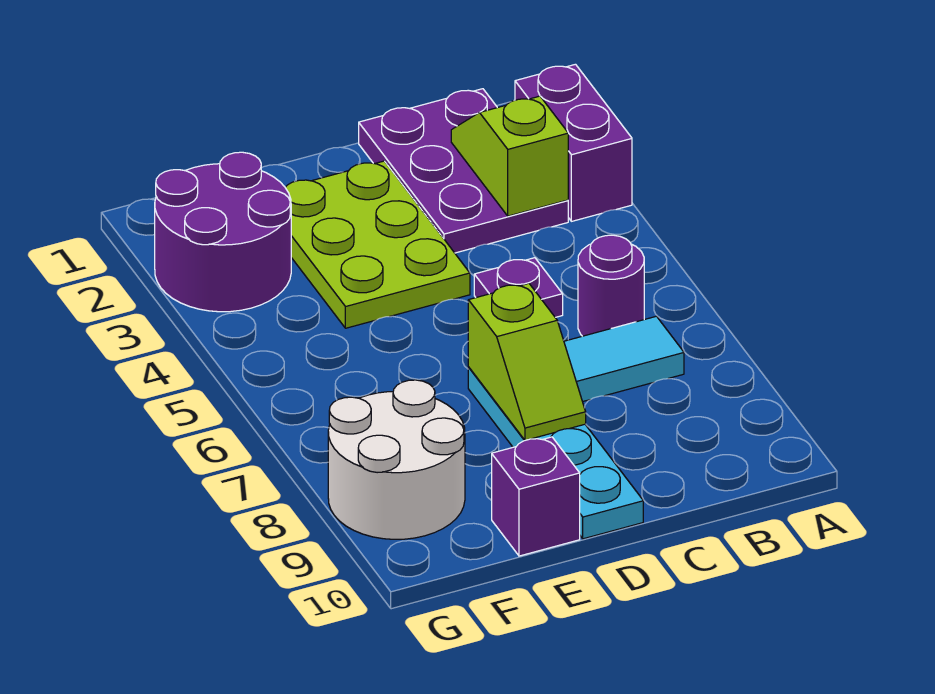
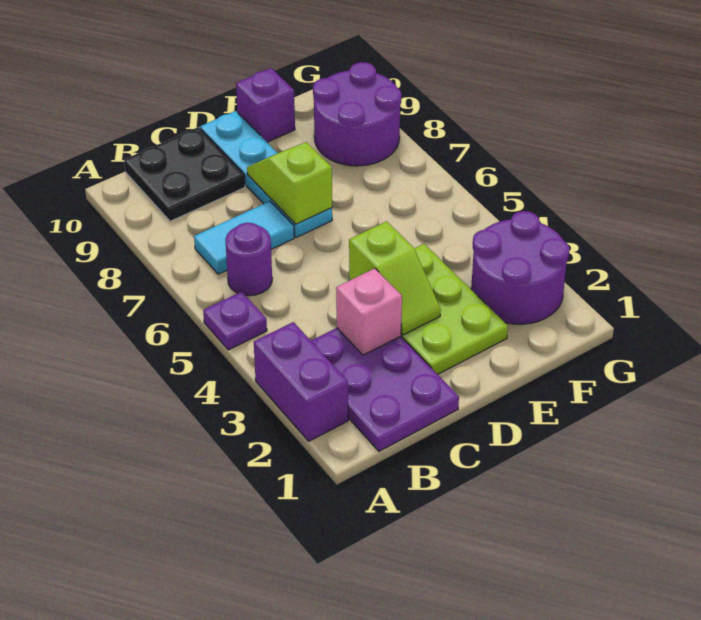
lime 1x2 slope [451,96,568,216] -> lime 1x2 slope moved to [349,221,441,335]
none -> black 2x2 plate [124,127,245,221]
none -> pink 1x1 brick [336,268,402,355]
purple 1x1 plate [474,258,563,317] -> purple 1x1 plate moved to [203,292,267,350]
white 2x2 round brick [328,380,465,539] -> purple 2x2 round brick [313,62,401,166]

